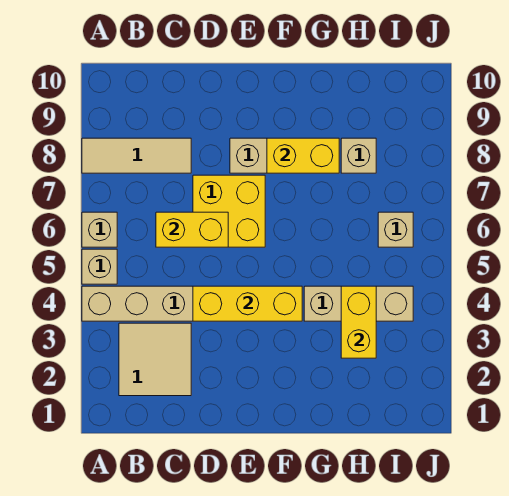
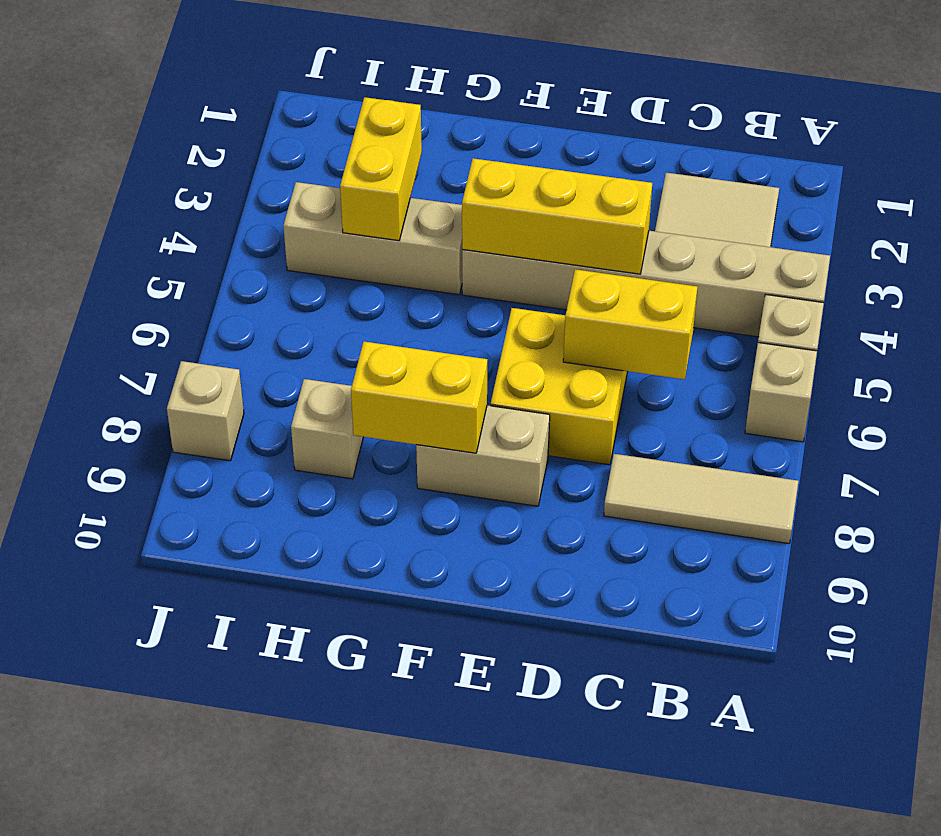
tan 1x1 brick [378,212,413,247] -> tan 1x1 brick moved to [167,361,244,461]

